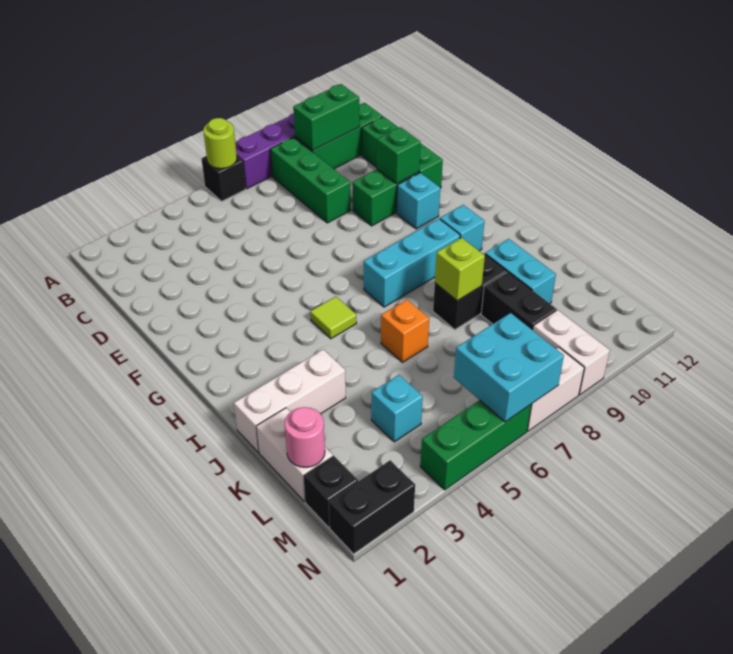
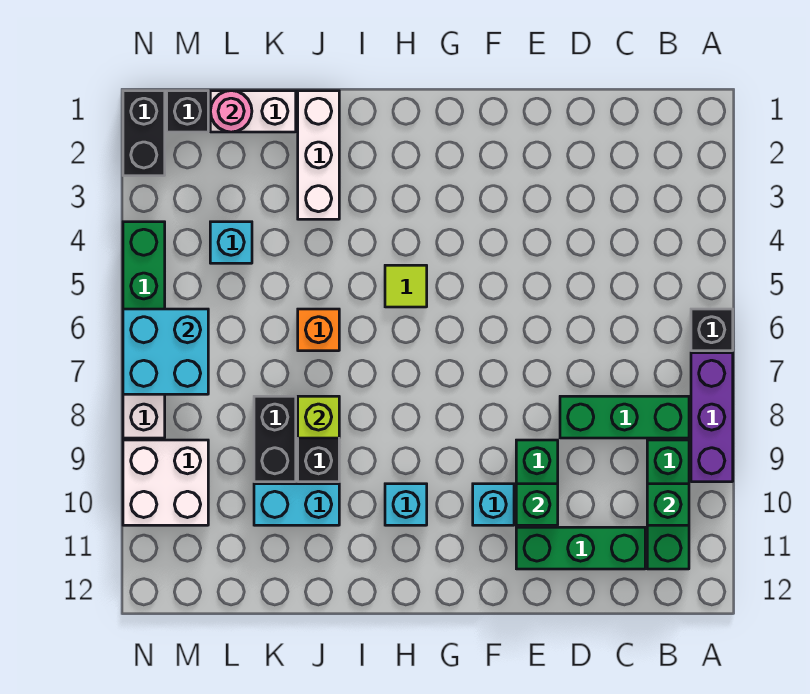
lime 1x1 round brick [203,118,237,169] -> none
green 1x2 brick [293,84,360,150] -> green 1x1 brick [647,484,689,525]
cyan 1x3 brick [364,219,460,307] -> none
black 1x2 brick [481,272,557,330] -> black 1x2 brick turned to [254,396,296,482]
white 1x2 brick [533,310,610,395] -> white 2x2 brick [123,440,208,525]

